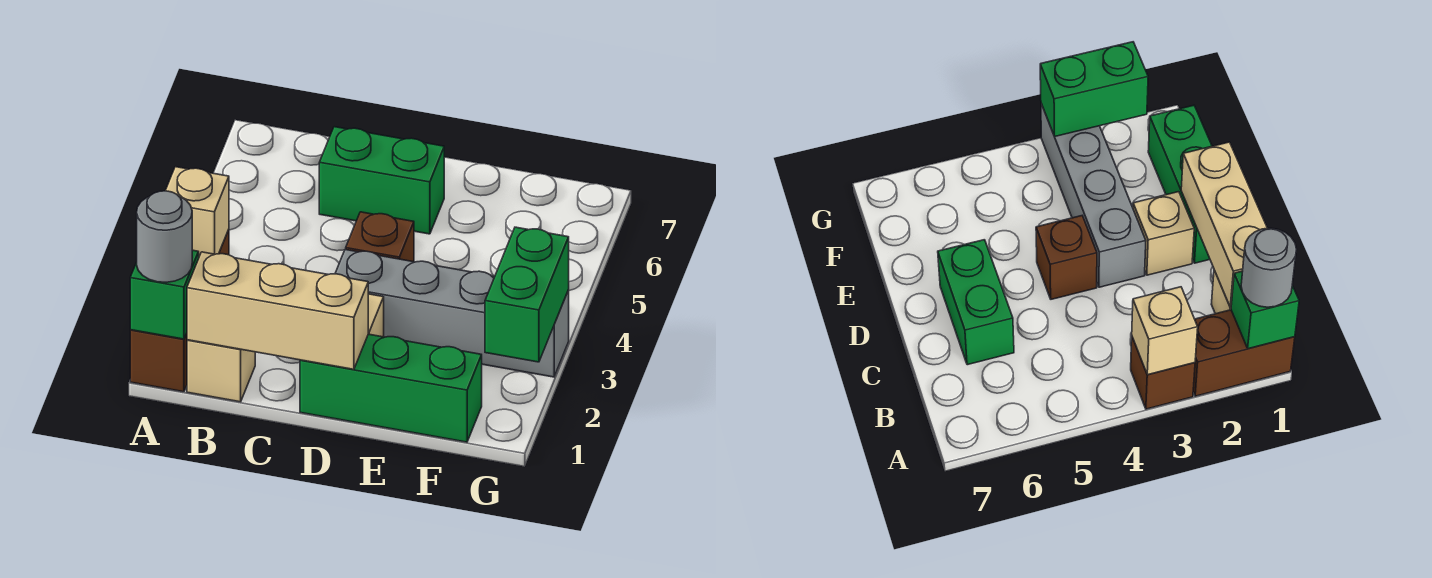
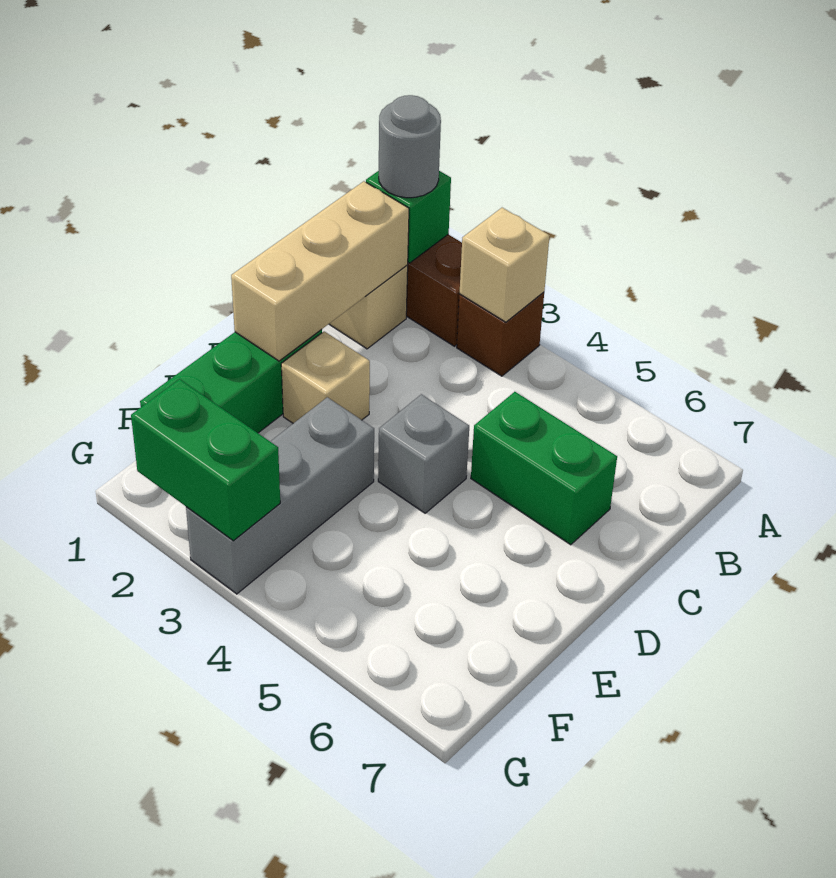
green 1x2 brick [319,127,444,234] -> green 1x2 brick turned to [471,392,617,545]
grey 1x4 brick [335,249,569,377] -> grey 1x3 brick [186,397,374,594]
brown 1x1 brick [346,212,414,262] -> grey 1x1 brick [378,394,469,513]

